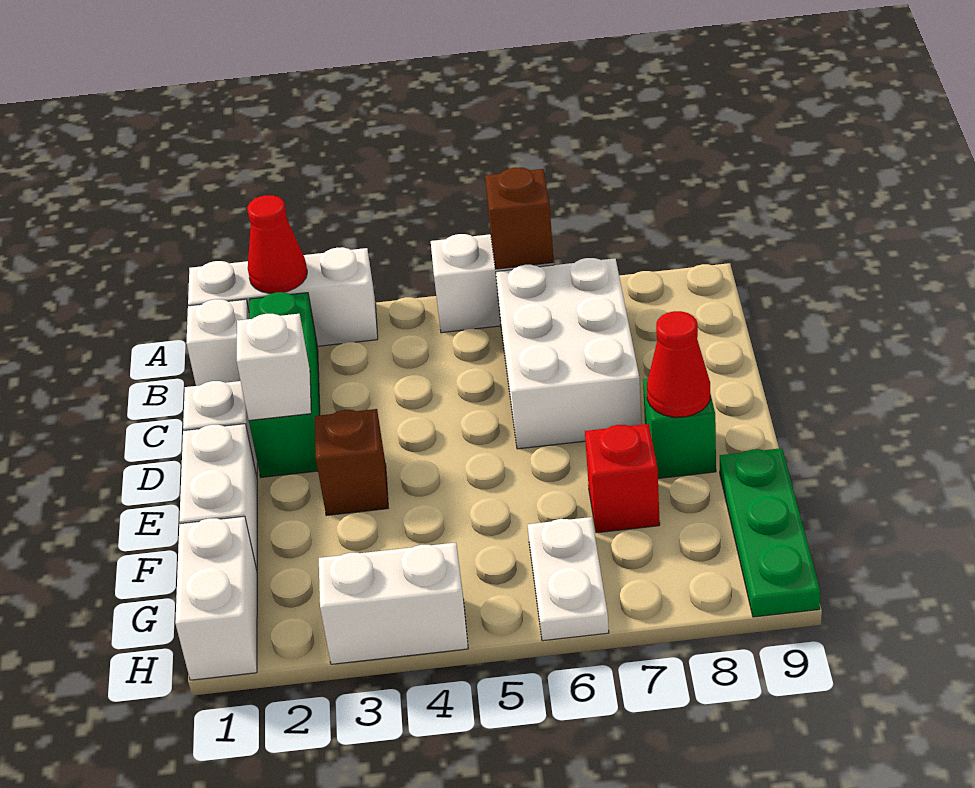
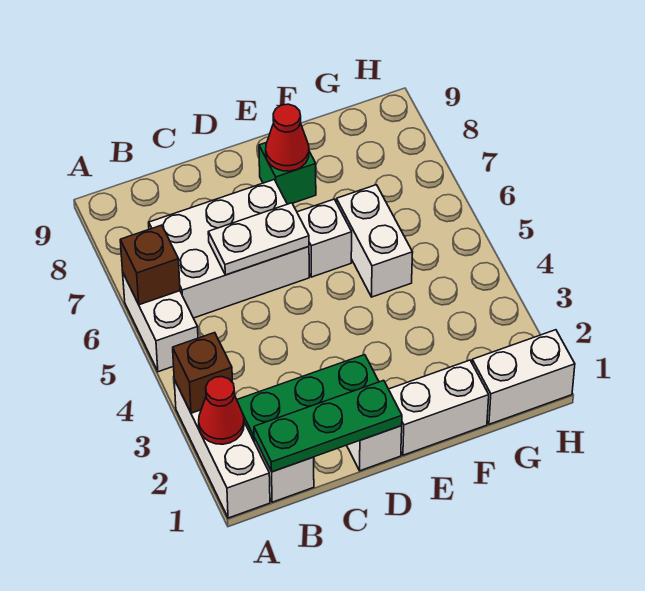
white 1x1 brick [236,314,311,420] -> white 1x1 brick moved to [297,199,352,277]
brown 1x1 brick [315,409,388,516] -> brown 1x1 brick moved to [173,333,232,413]
red 1x1 brick [585,424,660,533] -> none
green 1x3 plate [720,448,820,617] -> green 1x3 plate moved to [254,380,402,472]
white 1x2 plate [527,517,609,641] -> white 1x2 plate moved to [208,203,309,275]
white 1x2 brick [319,542,468,664] -> white 1x2 brick moved to [337,185,413,297]

